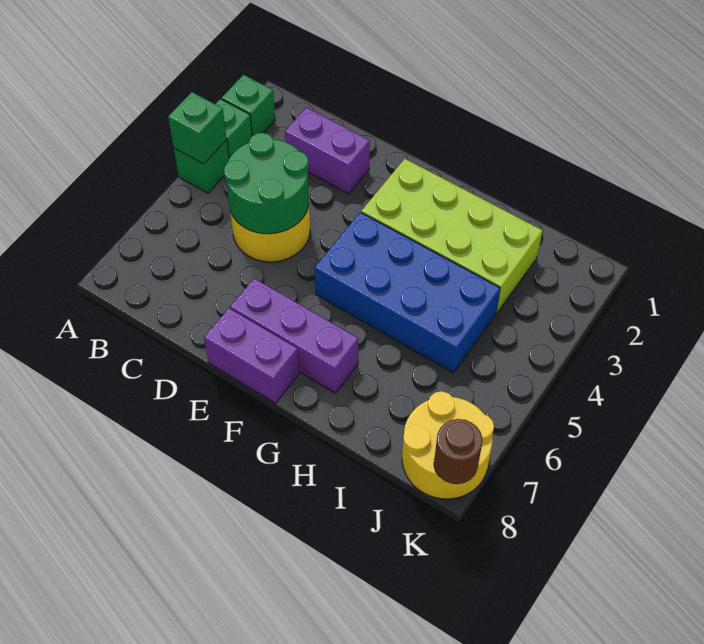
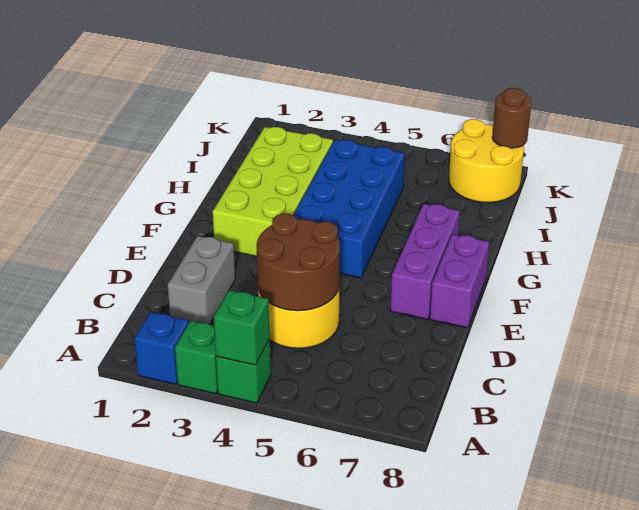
green 1x1 brick [222,75,275,136] -> blue 1x1 brick [134,312,189,384]
purple 1x2 brick [285,107,370,194] -> grey 1x2 brick [168,236,235,324]
green 2x2 round brick [224,133,309,234] -> brown 2x2 round brick [256,214,340,311]

